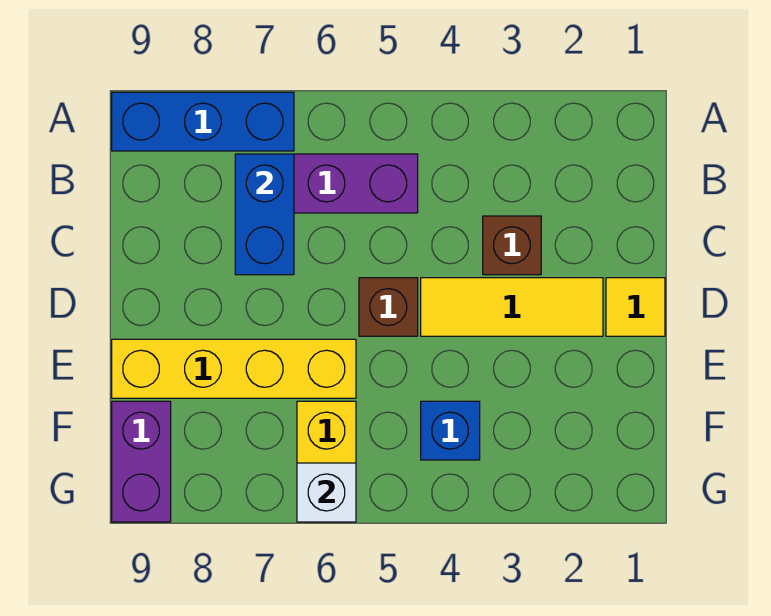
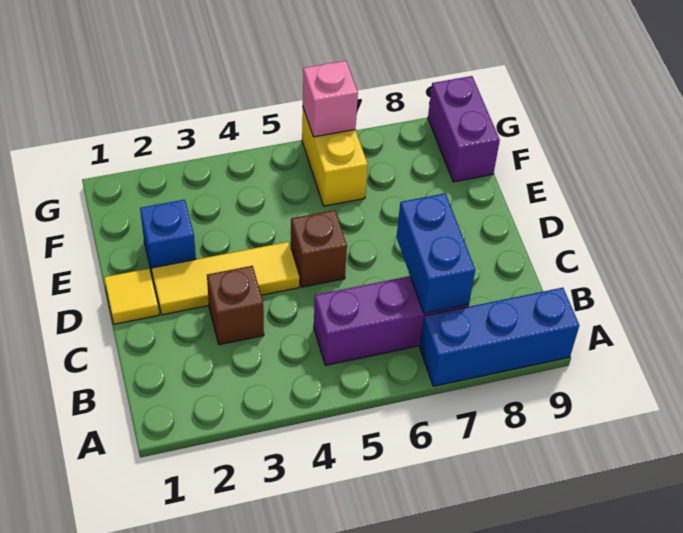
yellow 1x4 brick [112,339,356,398] -> none
blue 1x1 brick [421,401,480,460] -> blue 1x1 brick moved to [140,200,196,277]
white 1x1 brick [297,463,356,522] -> pink 1x1 brick [303,61,358,137]

